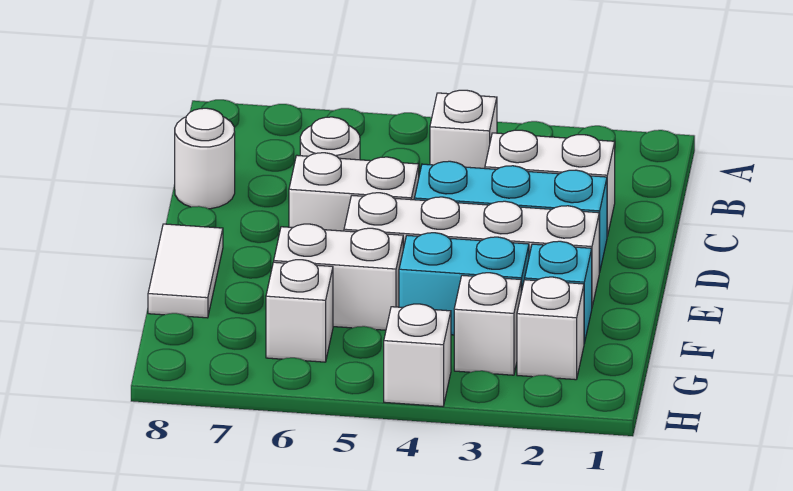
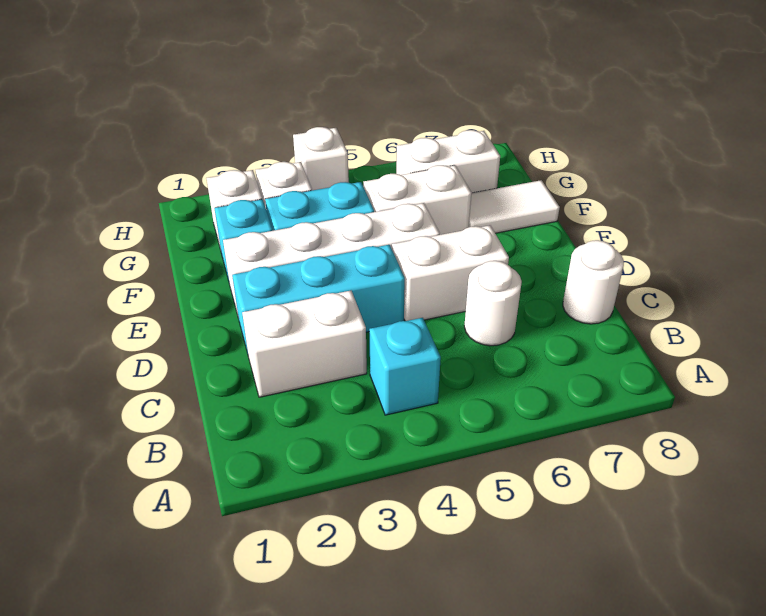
white 1x1 brick [430,90,497,168] -> cyan 1x1 brick [369,318,441,415]
white 1x2 tile [148,224,223,318] -> white 1x2 tile turned to [469,180,560,233]
white 1x1 brick [266,260,333,362] -> white 1x2 brick [396,130,500,193]

